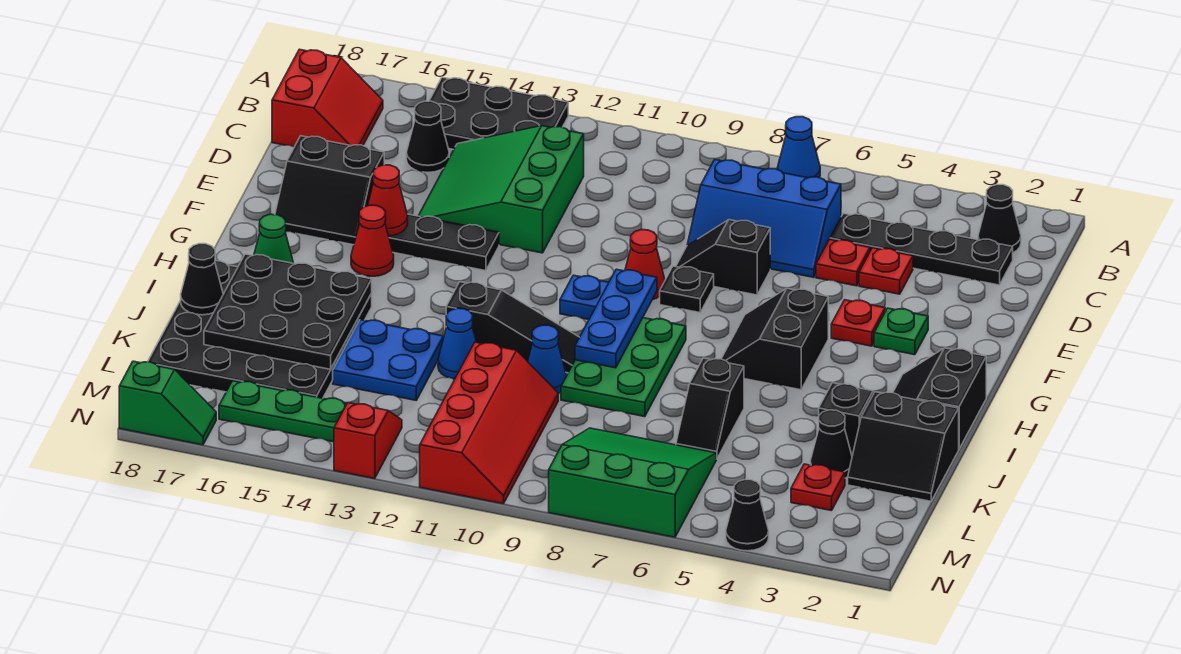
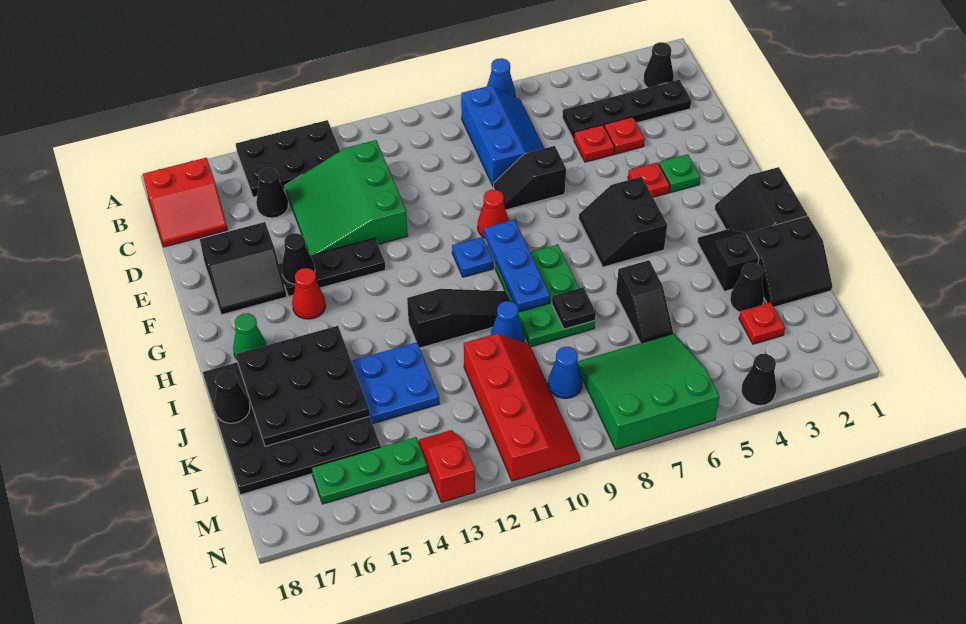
red 2x2 slope [272,49,383,147] -> red 2x2 slope turned to [143,158,227,247]
blue 2x3 slope [687,160,841,277] -> blue 2x3 slope turned to [461,85,544,187]
black 1x1 plate [660,266,714,313] -> black 1x1 plate moved to [552,287,596,329]
red 1x1 cone [368,165,408,236] -> black 1x1 cone [282,233,315,284]
blue 1x1 cone [438,308,476,379] -> blue 1x1 cone moved to [548,347,582,398]
green 1x2 slope [119,361,216,445] -> none

